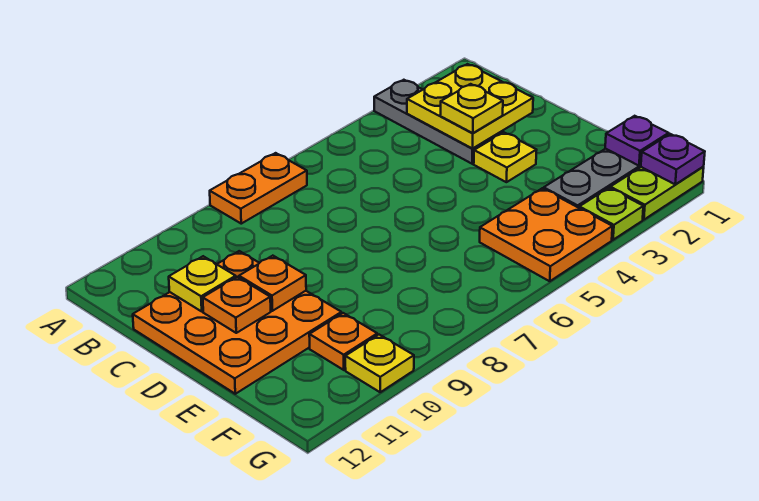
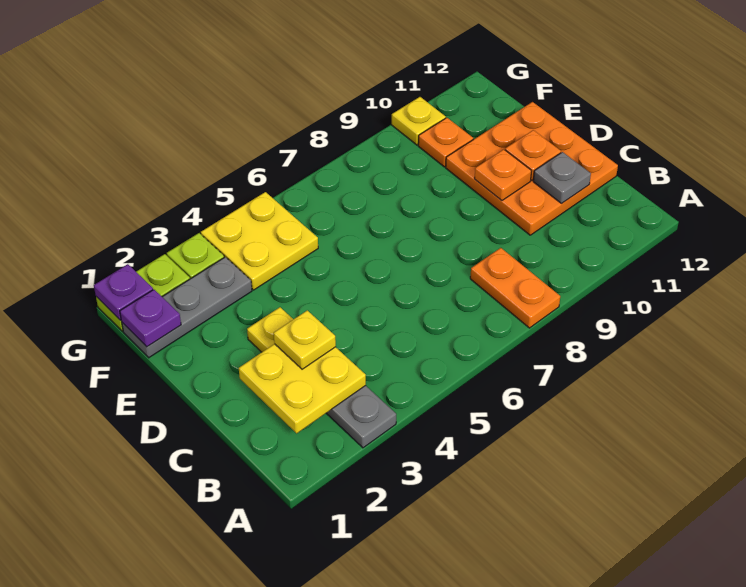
orange 1x2 plate [210,153,307,224] -> orange 1x2 plate turned to [470,248,560,328]
yellow 1x1 plate [169,256,236,311] -> grey 1x1 plate [533,152,591,203]
orange 2x2 plate [480,188,612,281] -> yellow 2x2 plate [201,192,318,290]

